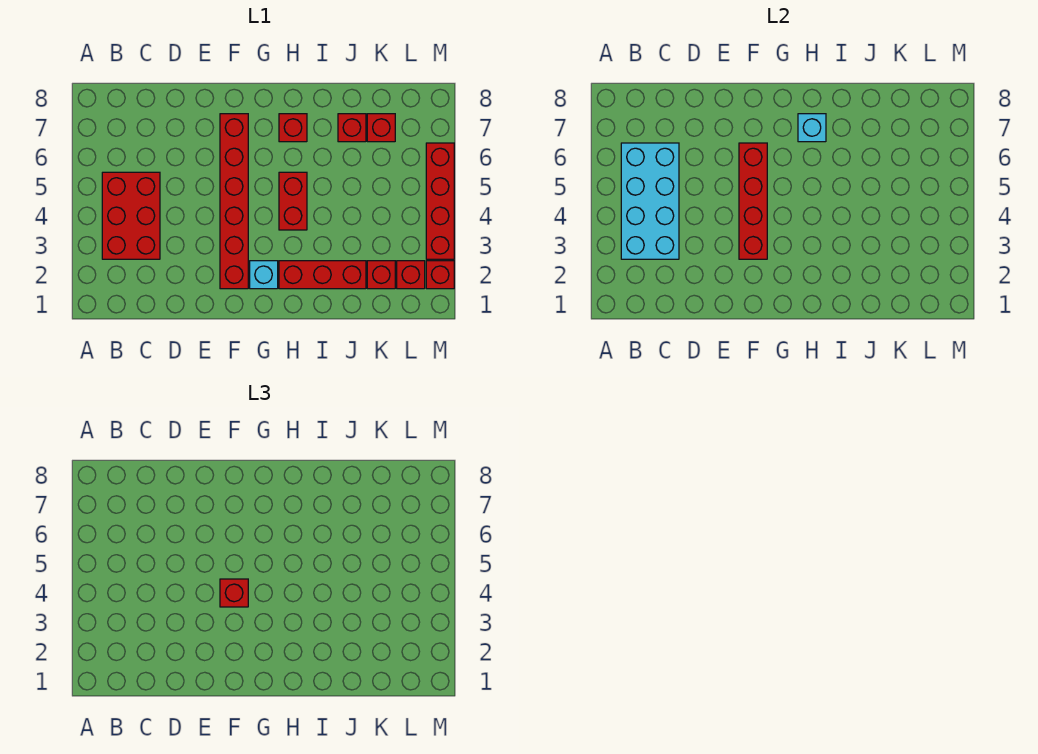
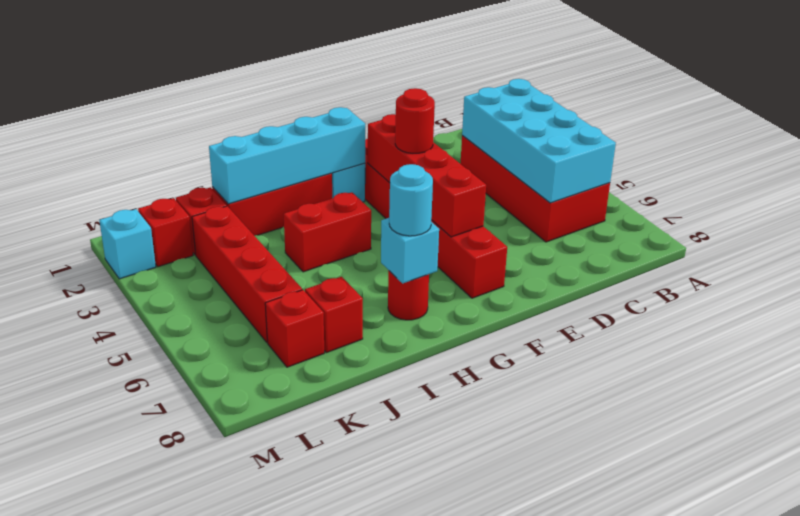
red 2x3 brick [102,172,160,259] -> red 2x4 brick [460,135,610,242]
red 1x1 brick [220,579,248,607] -> red 1x1 round brick [395,88,435,153]
none -> cyan 1x4 brick [209,107,365,204]
red 1x2 brick [279,172,307,230] -> red 1x2 brick turned to [284,192,371,272]
red 1x1 brick [279,114,307,142] -> red 1x1 round brick [388,270,429,320]
none -> cyan 1x1 round brick [389,164,433,236]
red 1x1 brick [426,261,454,289] -> cyan 1x1 brick [99,209,156,279]
red 1x4 brick [426,143,454,259] -> red 1x4 brick moved to [192,206,302,343]

